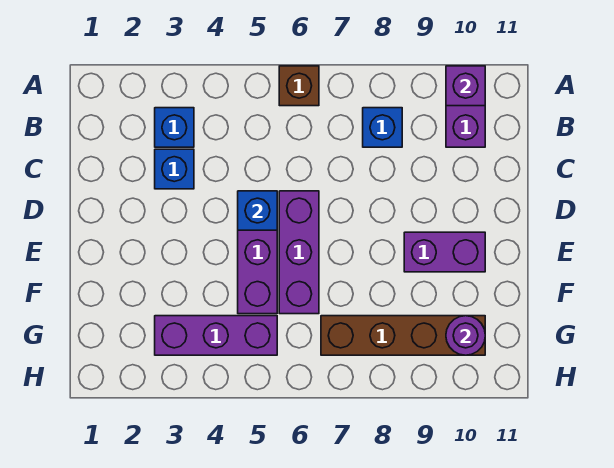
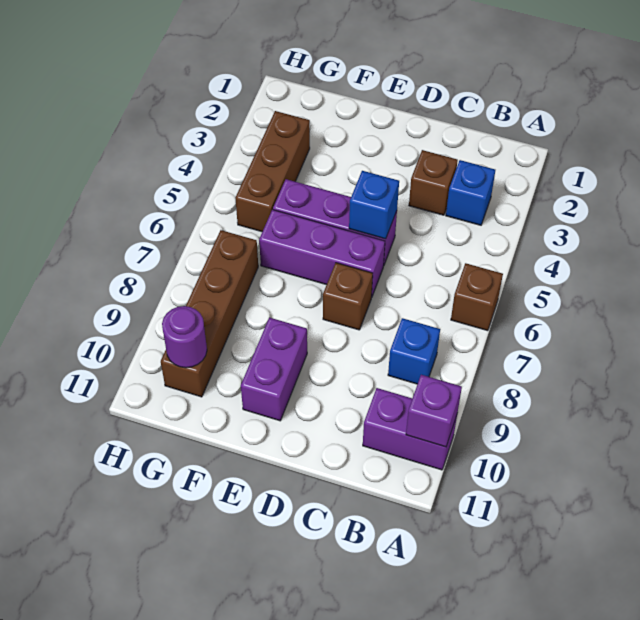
blue 1x1 brick [155,149,194,189] -> brown 1x1 brick [409,150,458,215]
none -> brown 1x1 brick [323,263,373,330]
purple 1x3 brick [155,316,277,355] -> brown 1x3 brick [235,111,310,232]

